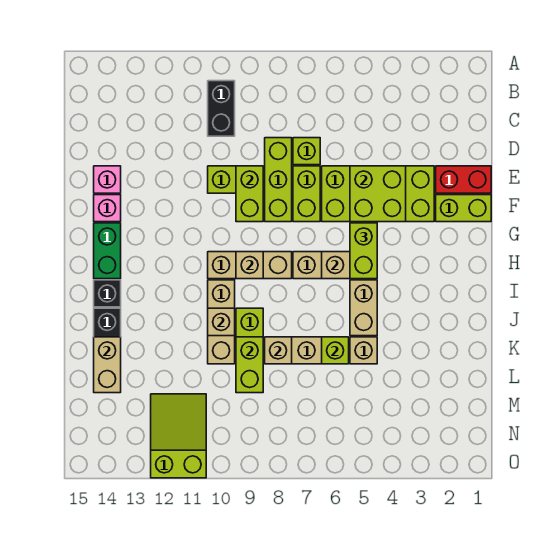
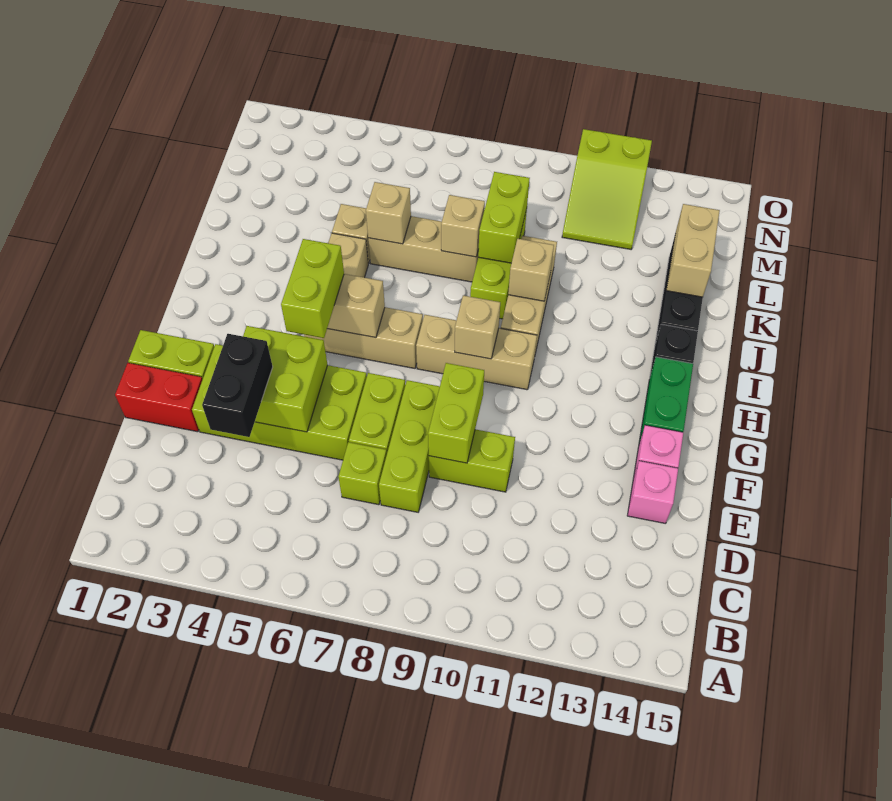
black 1x2 brick [208,81,235,136] -> black 1x2 brick moved to [202,334,273,437]
lime 1x1 brick [322,337,349,364] -> tan 1x1 brick [366,182,411,244]

